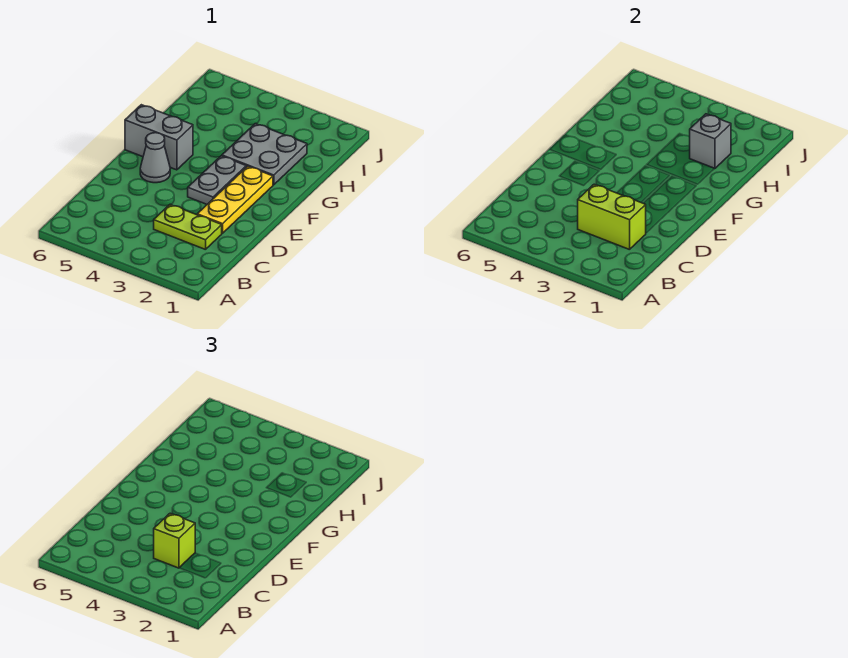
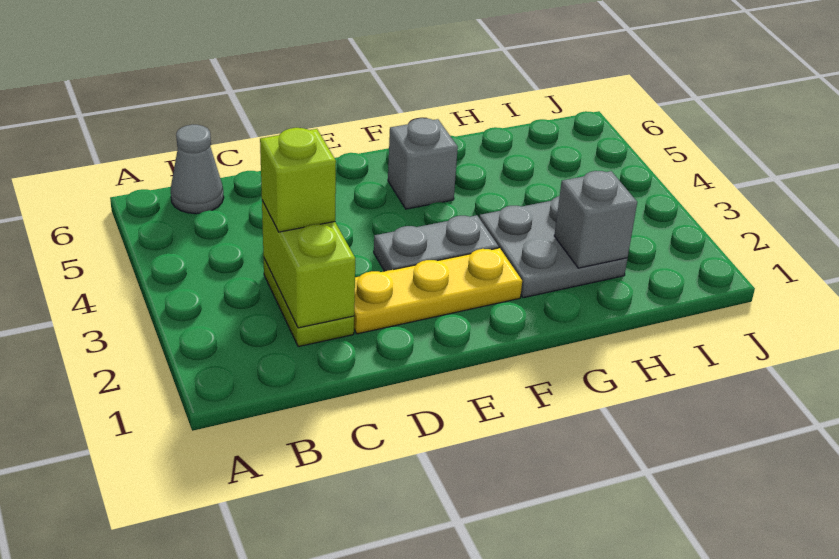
grey 1x1 cone [140,133,170,183] -> grey 1x1 cone moved to [171,125,224,214]
grey 1x2 brick [125,105,193,170] -> grey 1x1 brick [388,118,458,209]

